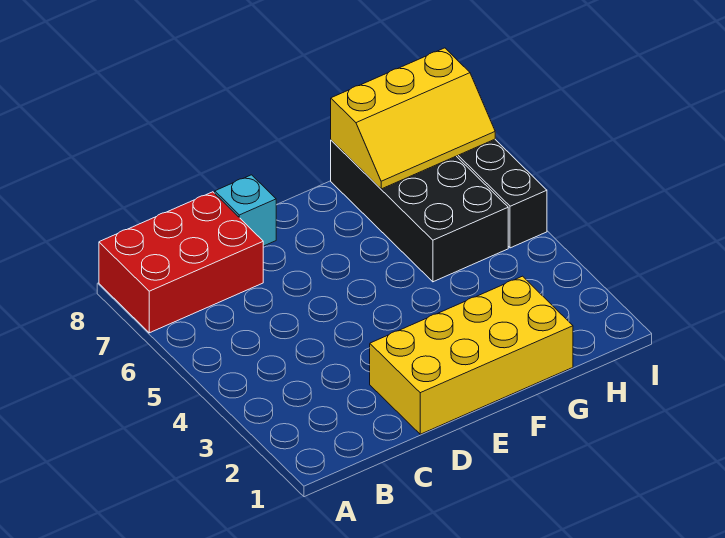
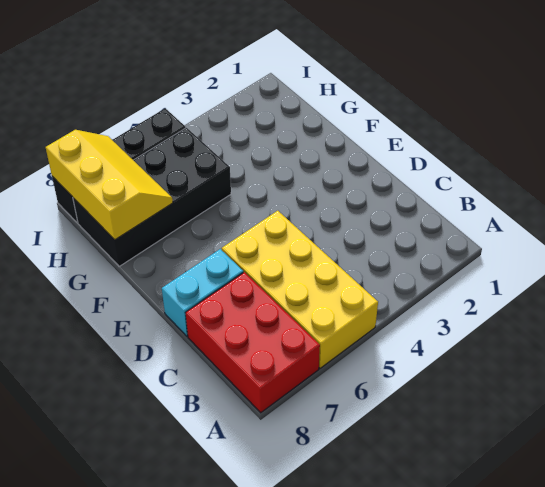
yellow 2x4 brick [370,276,573,434] -> yellow 2x4 brick moved to [222,211,378,368]
cyan 1x1 brick [215,175,276,246] -> cyan 1x2 brick [162,249,243,336]

